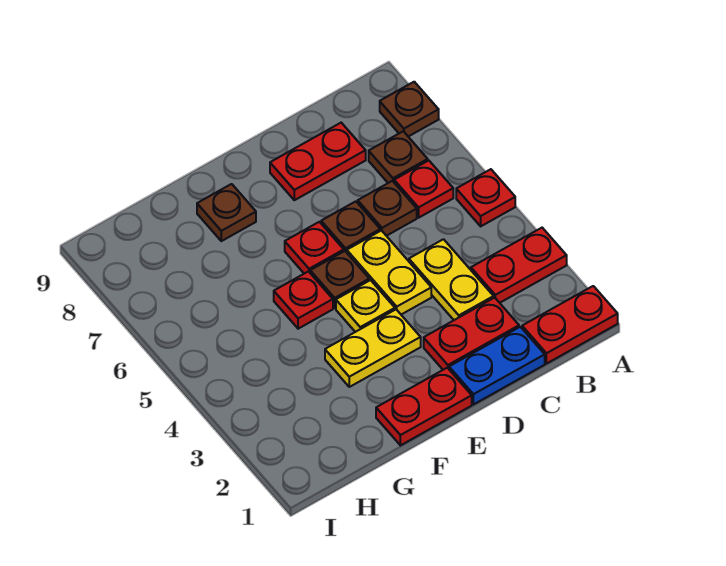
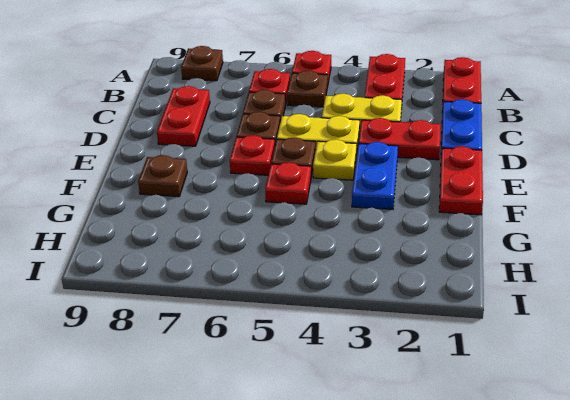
brown 1x1 plate [369,131,428,183] -> brown 1x1 plate moved to [287,71,328,107]
red 1x2 plate [424,298,519,370] -> red 1x2 plate turned to [359,118,441,160]
yellow 1x2 plate [325,310,421,387] -> blue 1x2 plate [352,142,398,209]

